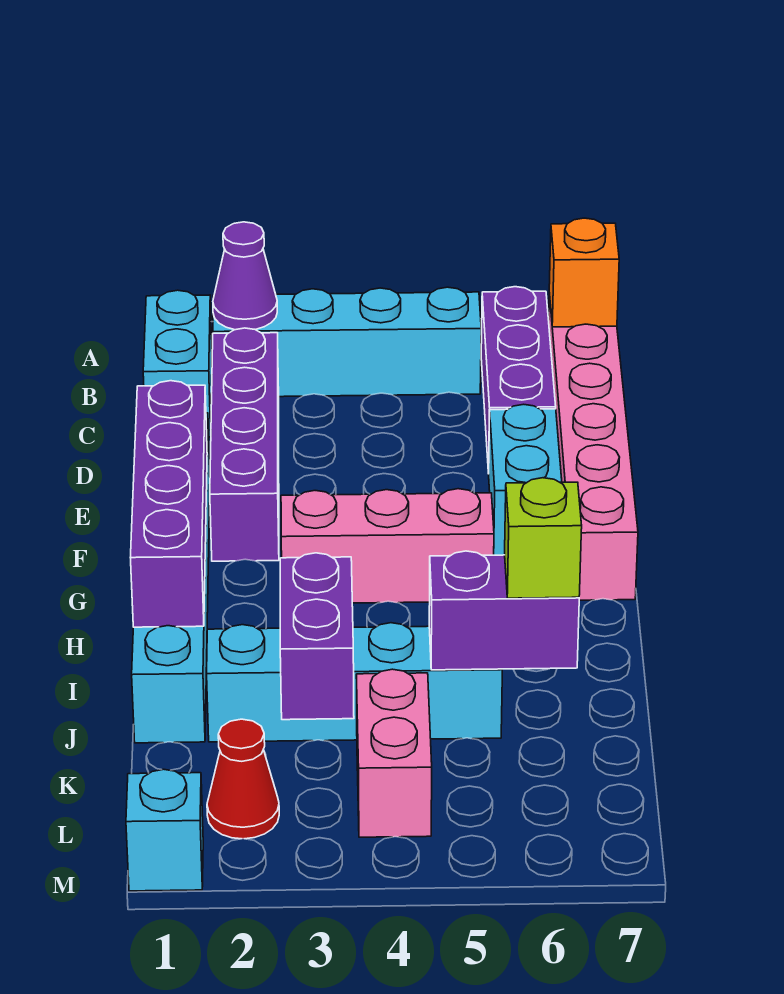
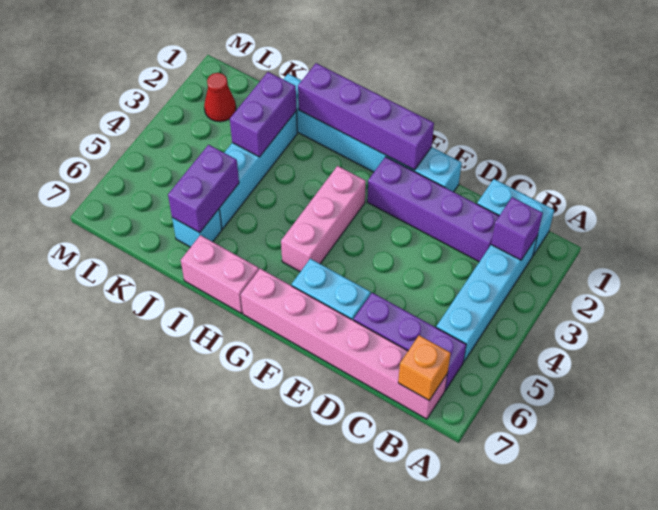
purple 1x1 cone [213,222,277,330] -> purple 1x1 brick [491,197,543,260]
purple 1x2 brick [280,553,354,720] -> purple 1x2 brick turned to [230,72,297,157]
lime 1x1 brick [505,478,582,598] -> none
pink 1x2 brick [356,669,432,837] -> pink 1x2 brick moved to [181,235,259,313]
cyan 1x1 brick [126,769,203,891] -> cyan 1x1 brick moved to [172,209,222,247]

